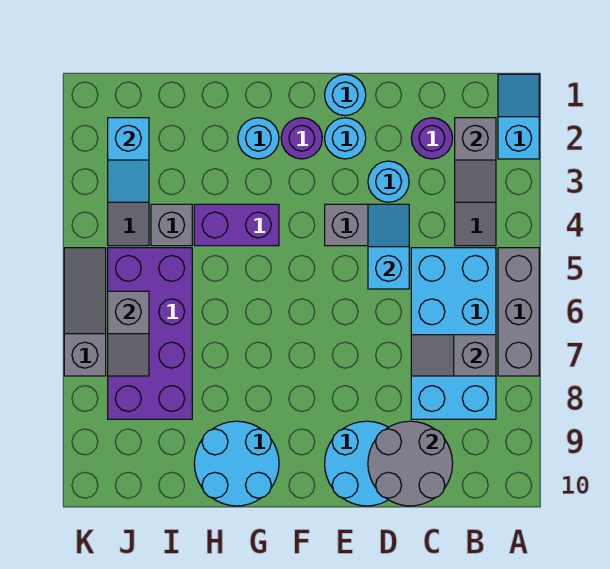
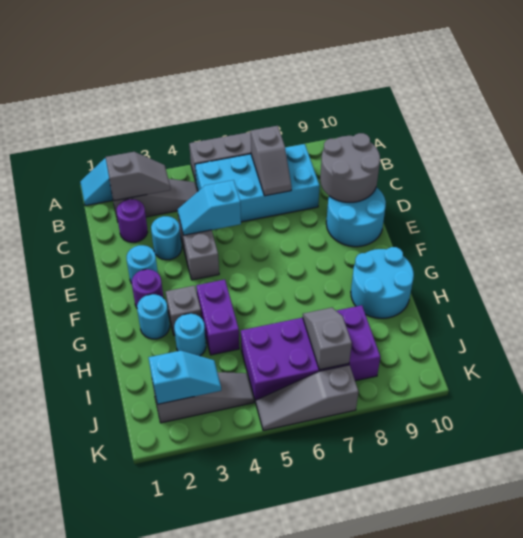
cyan 1x1 round brick [325,74,366,116] -> cyan 1x1 round brick moved to [174,314,206,356]
grey 1x1 brick [151,204,192,246] -> grey 1x1 brick moved to [166,286,201,335]
grey 1x2 slope [108,291,149,376] -> grey 1x2 slope turned to [303,308,352,370]

